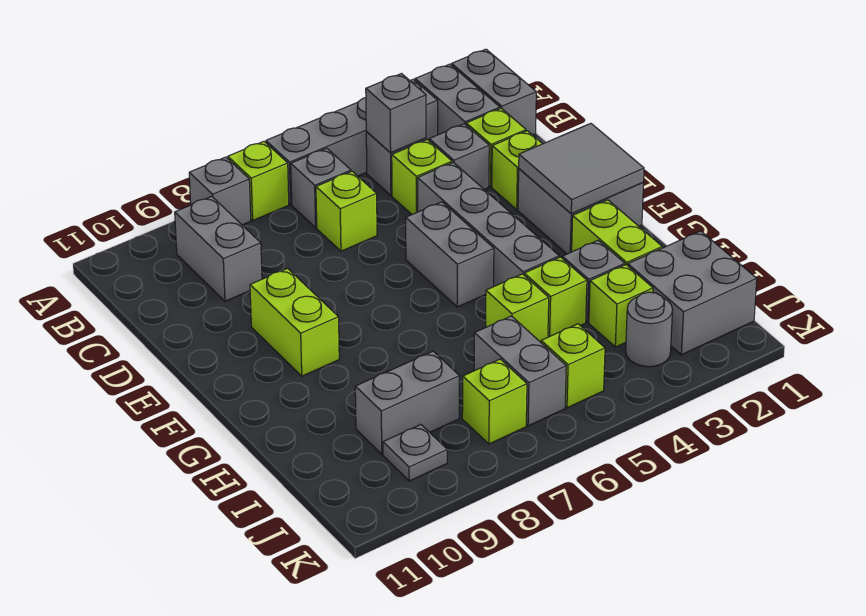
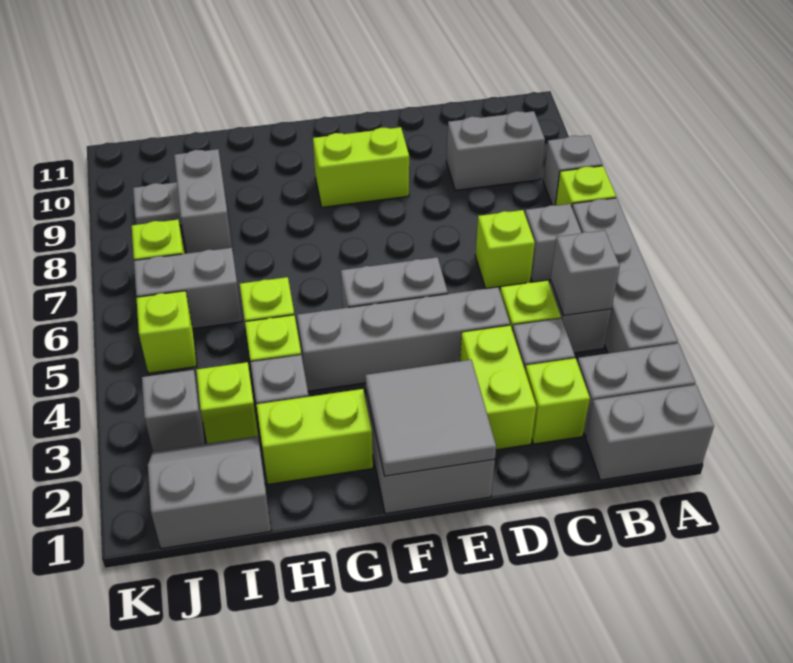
lime 1x1 brick [492,131,542,210] -> lime 1x2 brick [460,325,536,450]
grey 2x2 brick [628,231,757,355] -> grey 2x2 slope [148,436,271,549]
grey 1x1 round brick [626,292,673,367] -> grey 1x1 brick [142,370,205,451]

